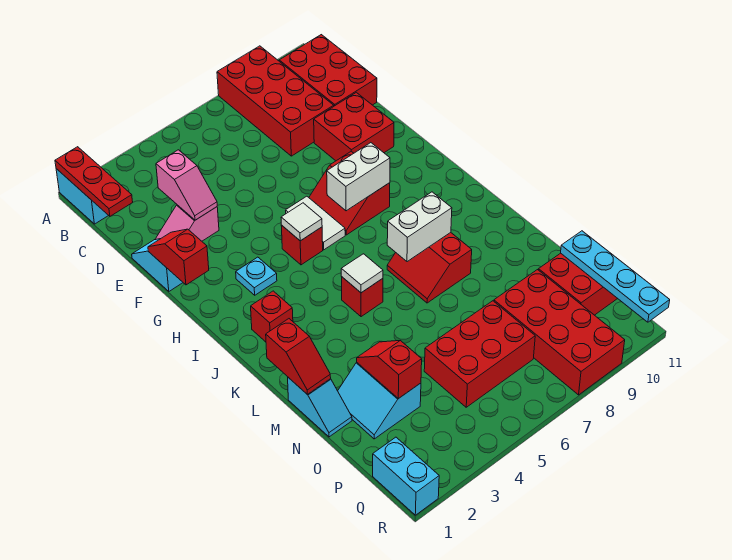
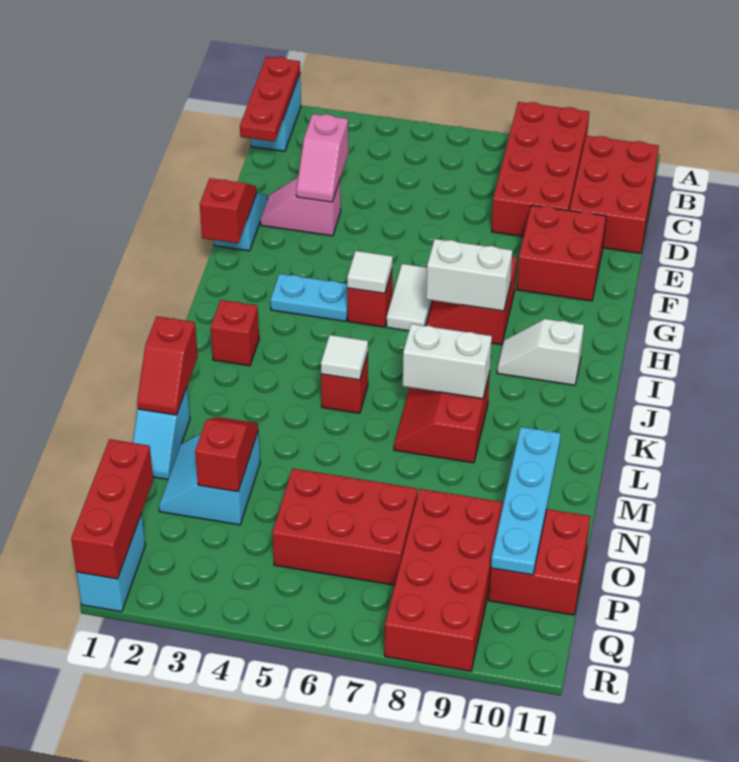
cyan 1x1 plate [236,257,277,295] -> cyan 1x2 plate [270,274,348,321]
none -> white 1x2 slope [497,319,584,385]
cyan 1x4 plate [561,231,670,322] -> cyan 1x4 plate moved to [491,427,561,575]
none -> red 1x3 brick [71,439,153,579]

